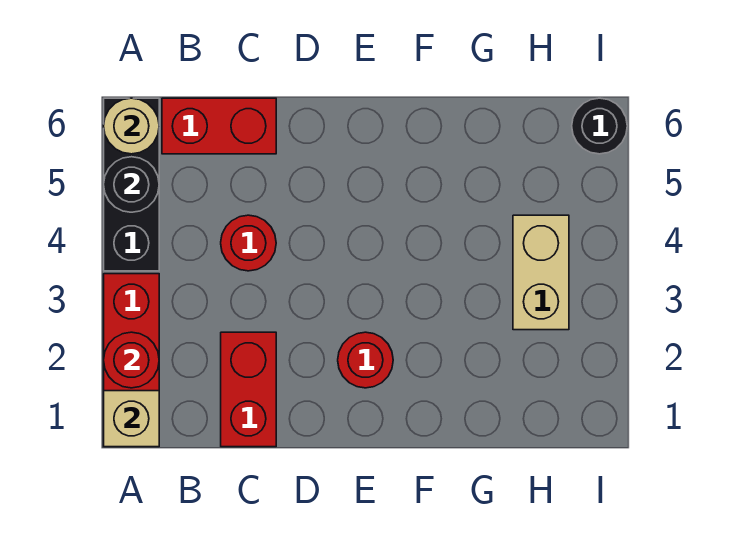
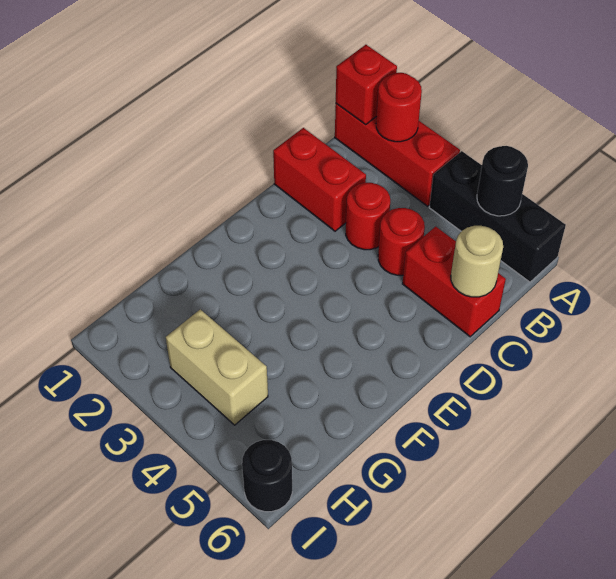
tan 1x1 brick [104,391,159,447] -> red 1x1 brick [336,45,397,125]
tan 1x1 round brick [104,98,159,154] -> tan 1x1 round brick moved to [451,226,503,297]
red 1x2 brick [162,98,276,154] -> red 1x2 brick turned to [402,227,506,337]
red 1x1 round brick [338,332,393,388] -> red 1x1 round brick moved to [346,183,390,250]

